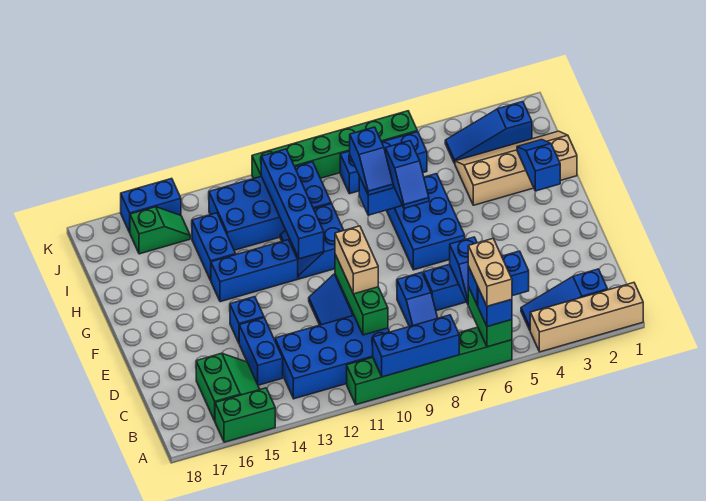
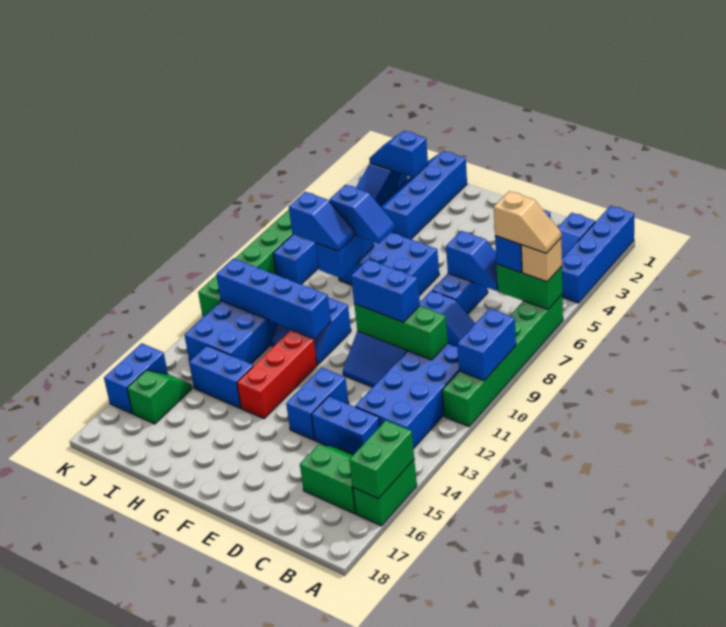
tan 1x4 brick [530,283,643,352] -> blue 1x4 brick [562,206,634,303]
blue 1x1 brick [478,288,512,327] -> tan 1x1 brick [521,238,562,282]
tan 1x2 brick [468,239,512,306] -> tan 1x2 slope [494,191,561,253]
blue 1x3 brick [373,315,459,377] -> blue 1x2 brick [457,309,516,381]
none -> green 1x2 brick [349,420,414,498]
tan 1x2 brick [335,226,378,294] -> blue 1x2 brick [351,259,420,322]
blue 1x1 brick [230,297,264,343] -> blue 1x2 brick [286,368,349,440]
blue 1x2 slope [517,140,560,191] -> blue 1x2 slope moved to [369,131,428,178]
blue 1x3 brick [211,240,298,302] -> red 1x3 brick [237,330,317,418]
tan 2x4 slope [455,131,577,205] -> blue 2x4 slope [380,151,467,239]

